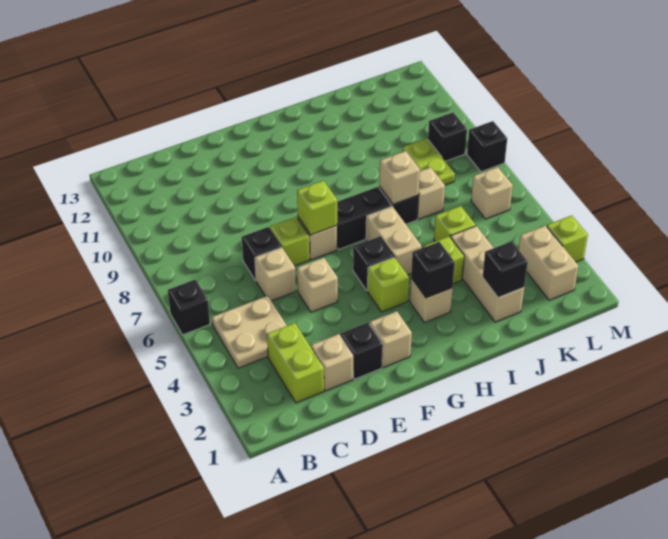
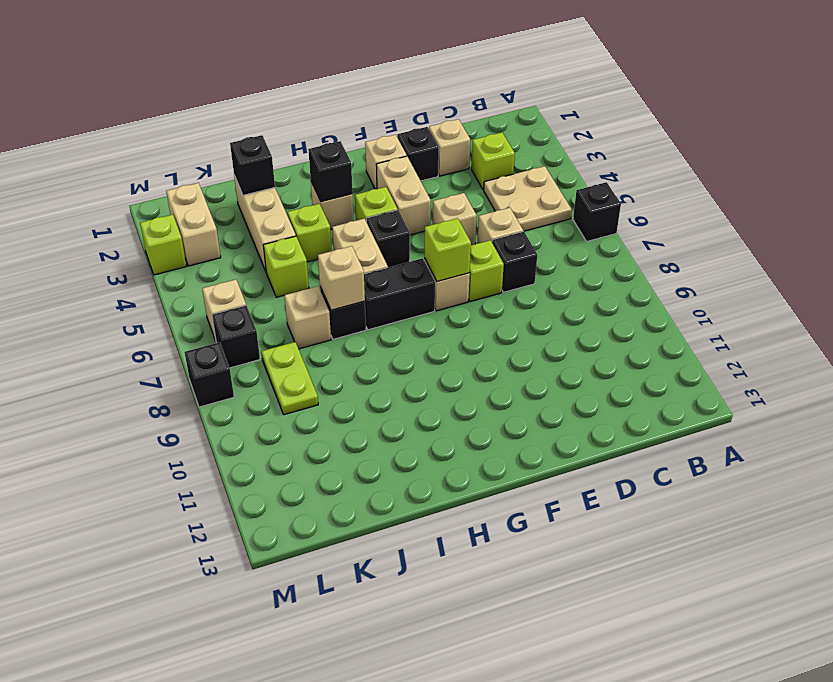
lime 1x2 brick [267,323,324,403] -> lime 1x1 brick [471,132,515,190]
none -> tan 1x2 brick [376,156,431,235]
black 1x1 brick [428,113,467,161] -> black 1x1 brick moved to [212,305,260,368]

